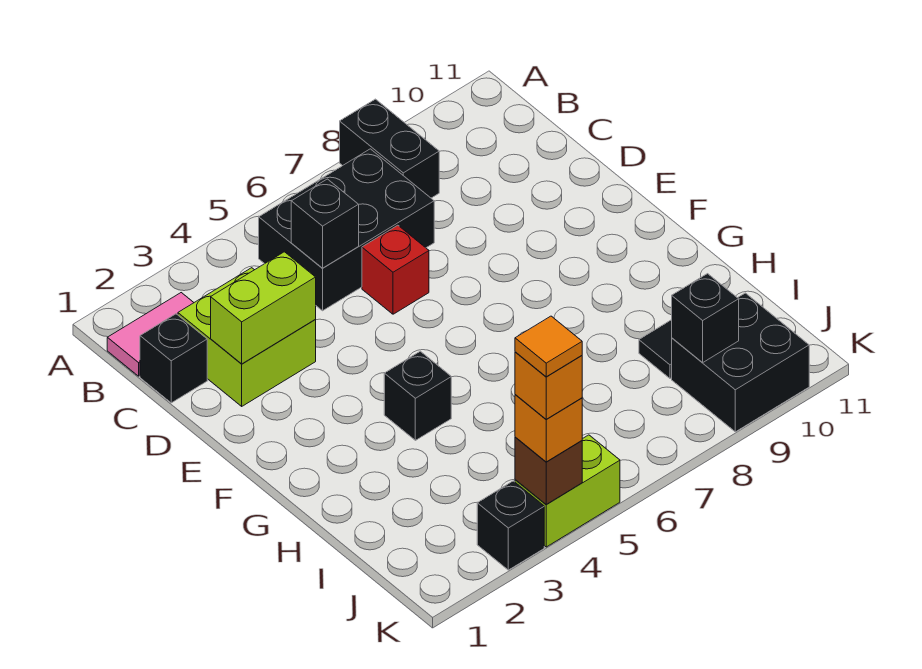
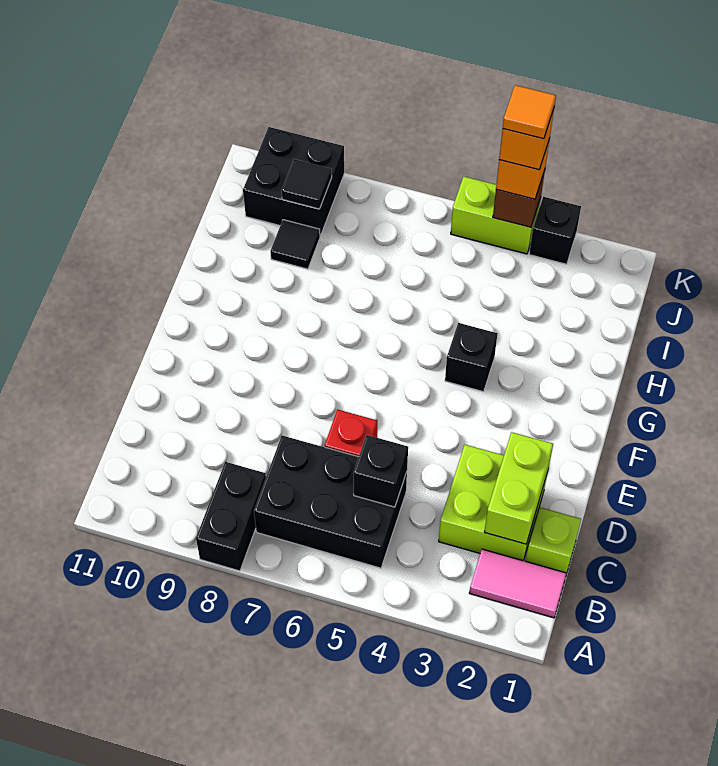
black 1x1 brick [140,314,207,403] -> lime 1x1 brick [525,507,581,573]
lime 1x2 brick [211,252,316,364] -> lime 1x2 brick turned to [484,432,553,544]
black 1x1 brick [672,274,739,362] -> black 1x1 tile [281,159,332,209]

